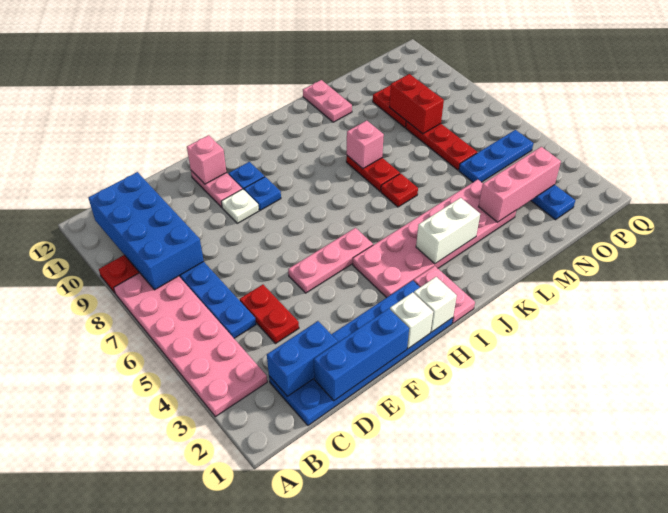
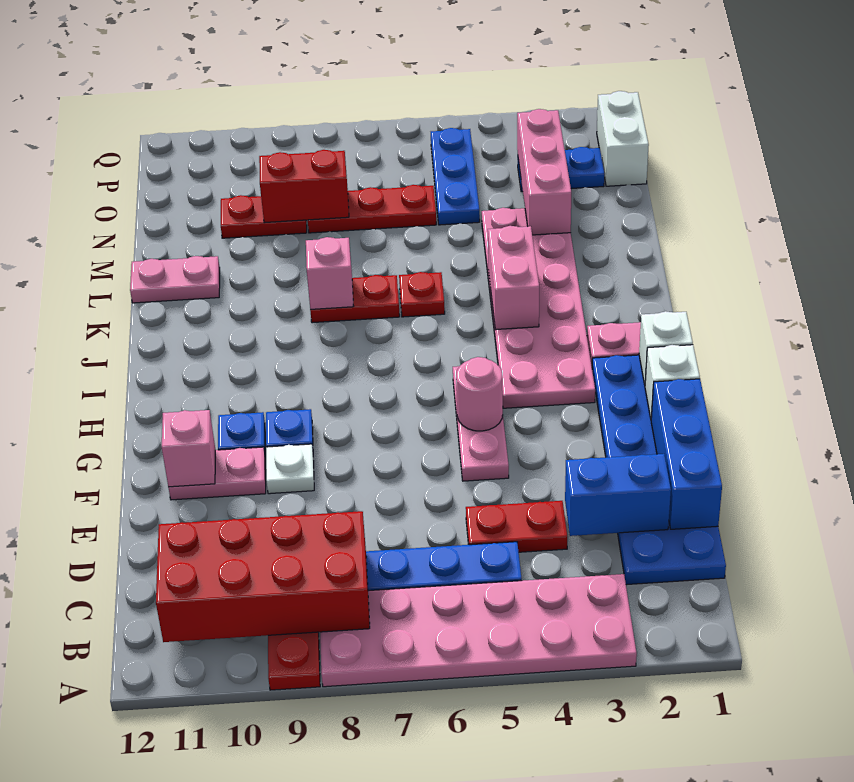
blue 2x4 brick [88,172,204,290] -> red 2x4 brick [156,511,370,642]
blue 1x2 brick [267,321,338,396] -> blue 1x2 brick turned to [565,454,671,536]
none -> pink 1x1 round brick [456,357,503,431]
white 1x2 brick [416,198,480,264] -> white 1x2 brick moved to [597,91,649,186]
none -> pink 1x2 brick [488,226,539,330]

